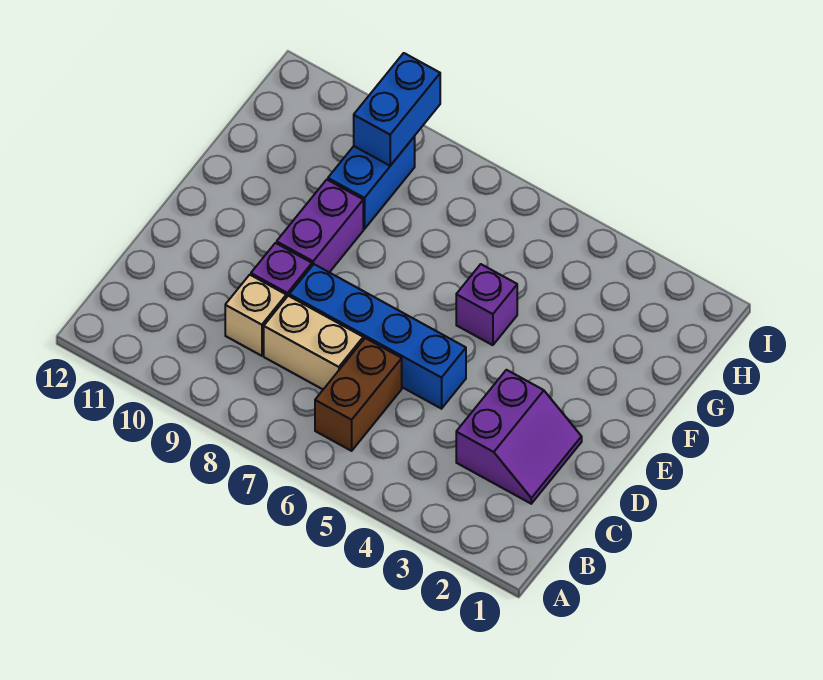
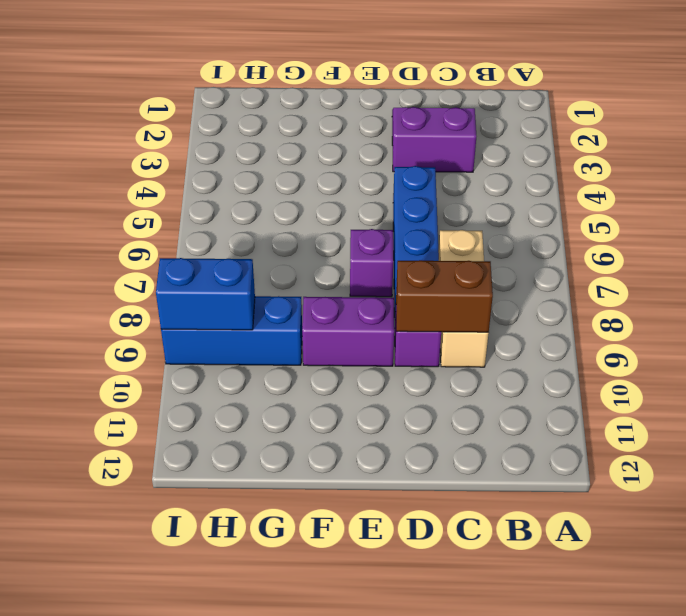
brown 1x2 brick [315,338,402,451] -> brown 1x2 brick moved to [396,260,493,332]
purple 1x1 brick [456,264,517,345] -> purple 1x1 brick moved to [350,229,393,297]
blue 1x2 brick [328,136,415,229] -> blue 1x3 brick [161,296,302,365]

